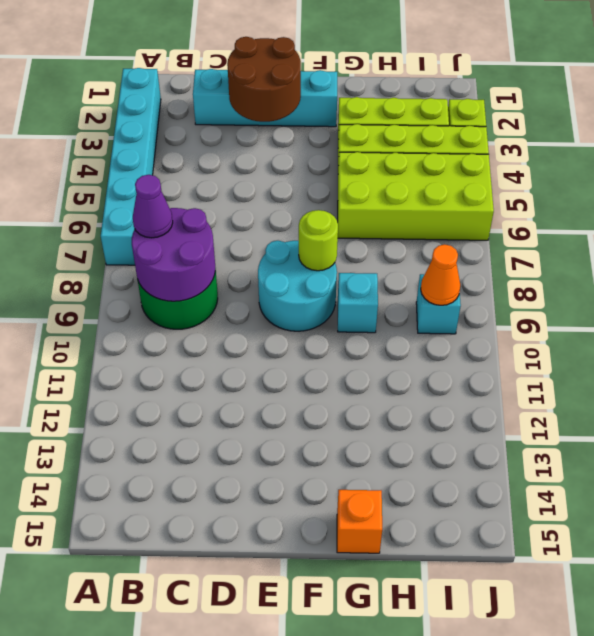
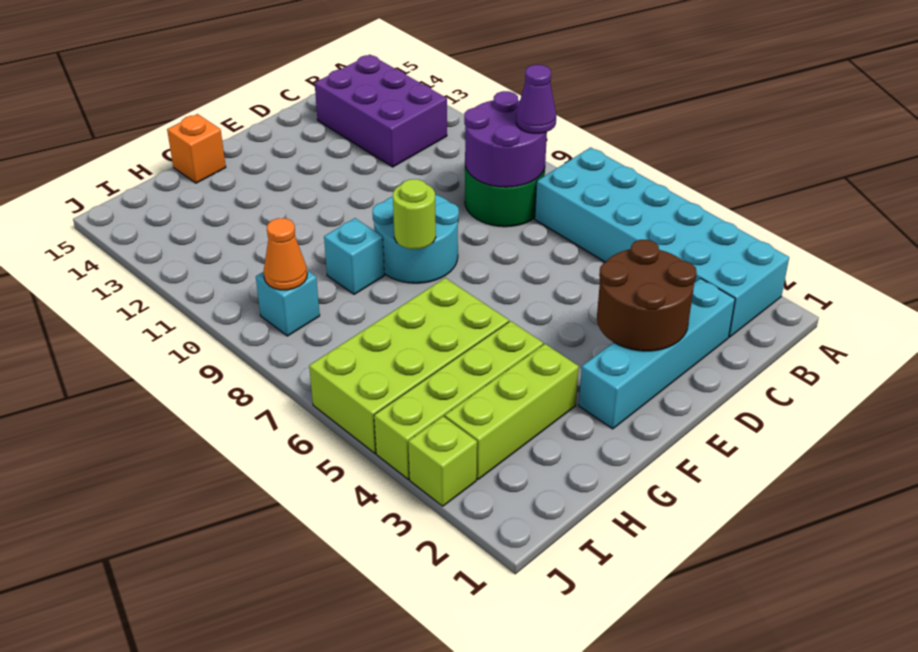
cyan 1x6 brick [101,68,161,265] -> cyan 2x6 brick [535,147,789,337]
none -> purple 2x3 brick [315,55,447,167]

